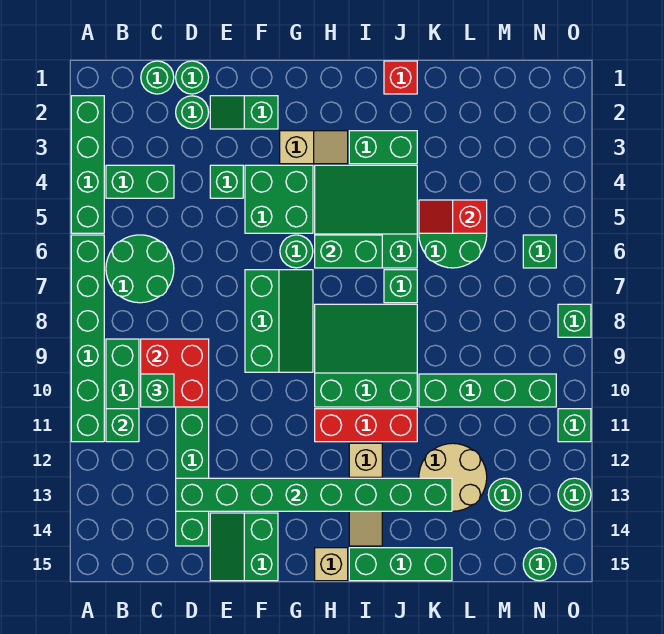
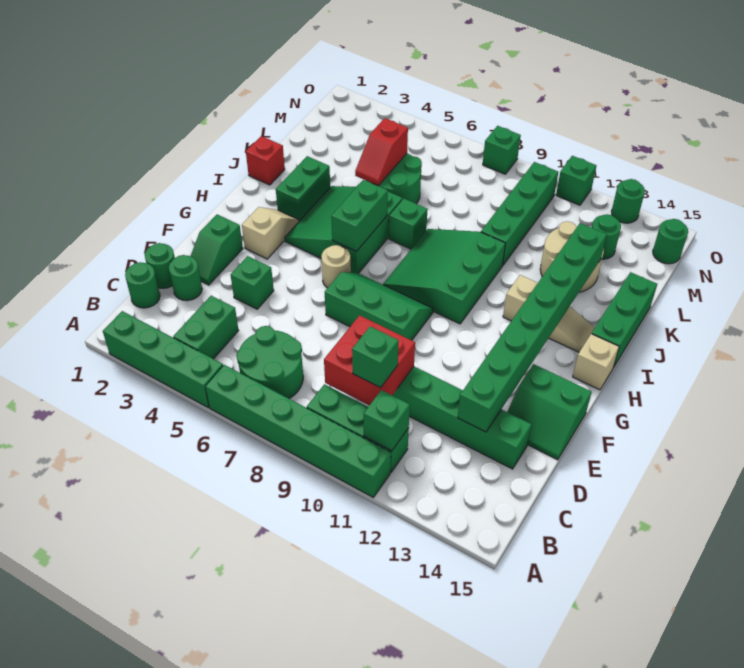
green 2x2 brick [245,165,313,233] -> none
green 1x1 round brick [280,235,313,268] -> tan 1x1 round brick [321,245,351,288]
red 1x3 brick [315,409,417,442] -> none
green 1x1 brick [523,235,556,268] -> none

